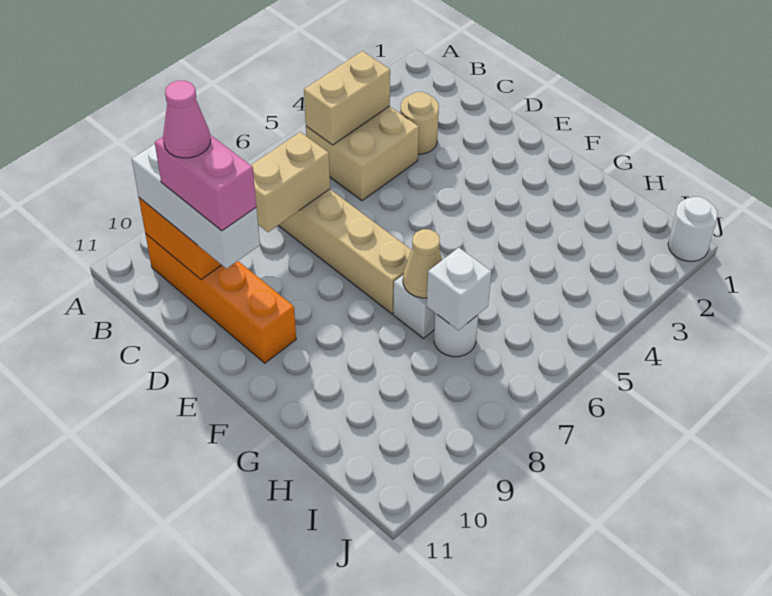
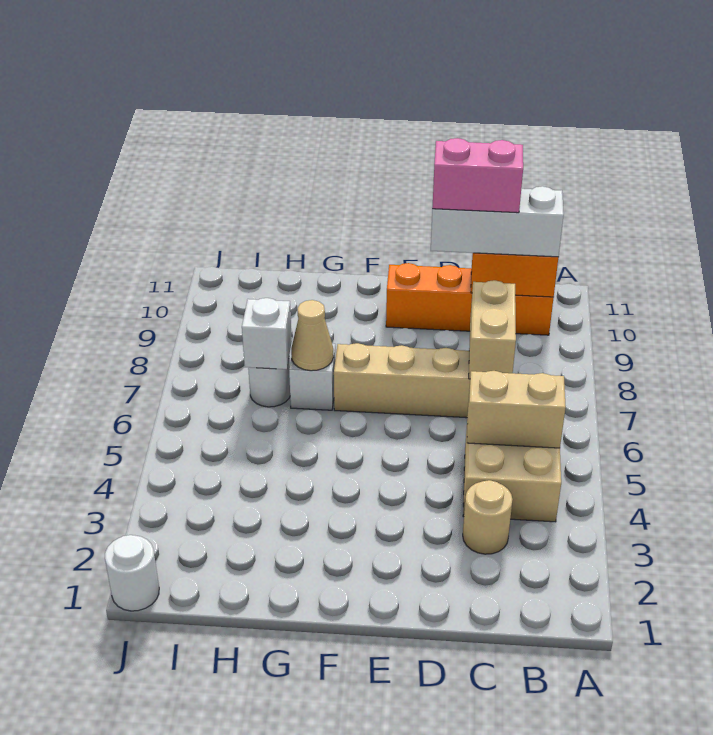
tan 1x2 brick [304,51,390,145] -> tan 1x2 brick turned to [467,371,566,448]
pink 1x1 cone [163,81,211,158] -> none

